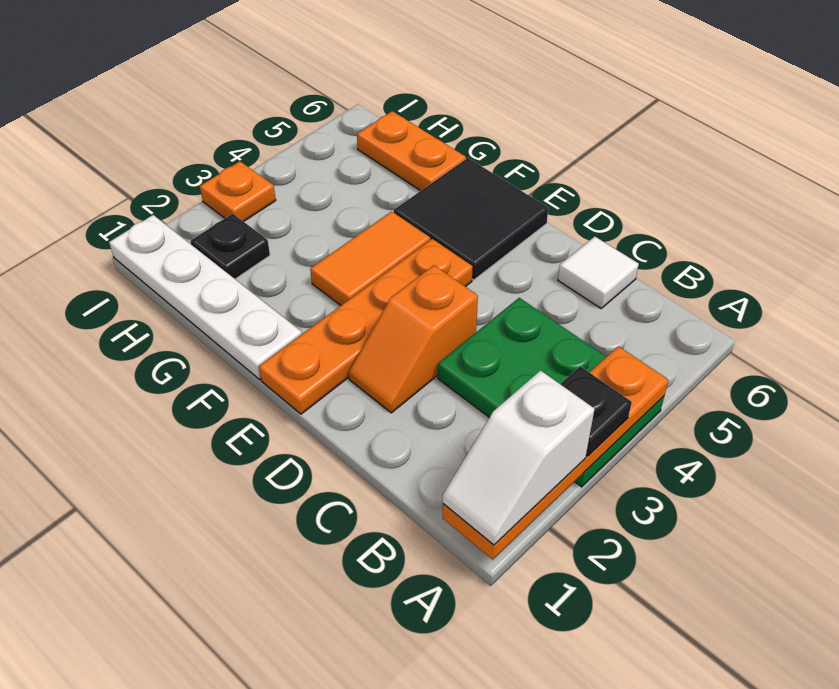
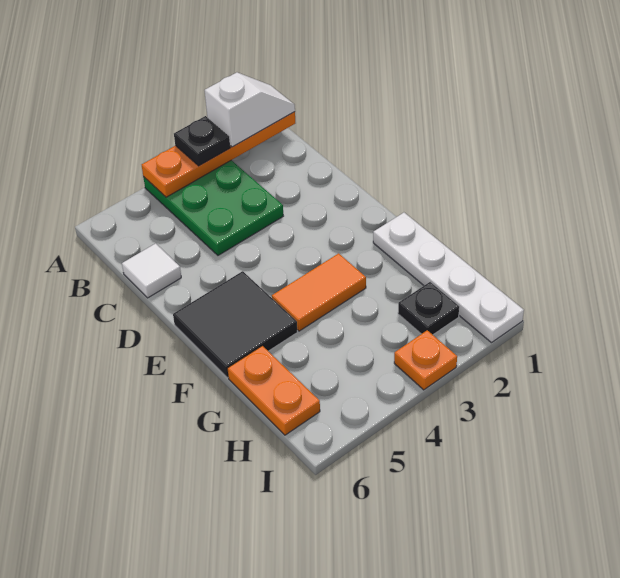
orange 1x2 slope [349,265,478,413] -> none
orange 1x4 plate [259,239,473,414] -> none

